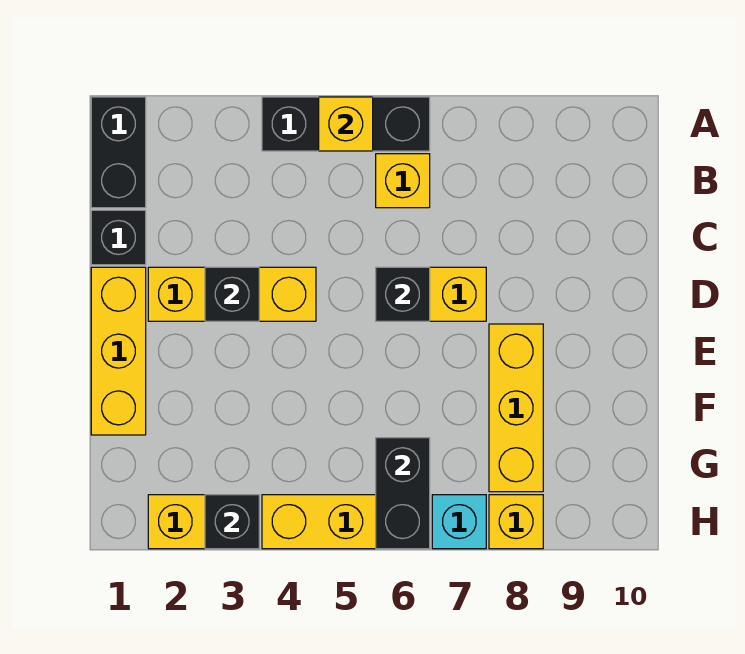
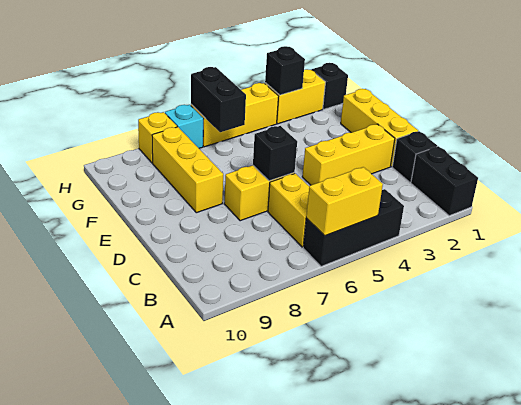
yellow 1x1 brick [319,97,373,151] -> yellow 1x2 brick [306,167,383,236]
yellow 1x1 brick [376,154,430,208] -> yellow 1x2 brick [268,173,309,247]
black 1x1 brick [205,267,259,321] -> black 1x1 brick moved to [312,63,348,109]

